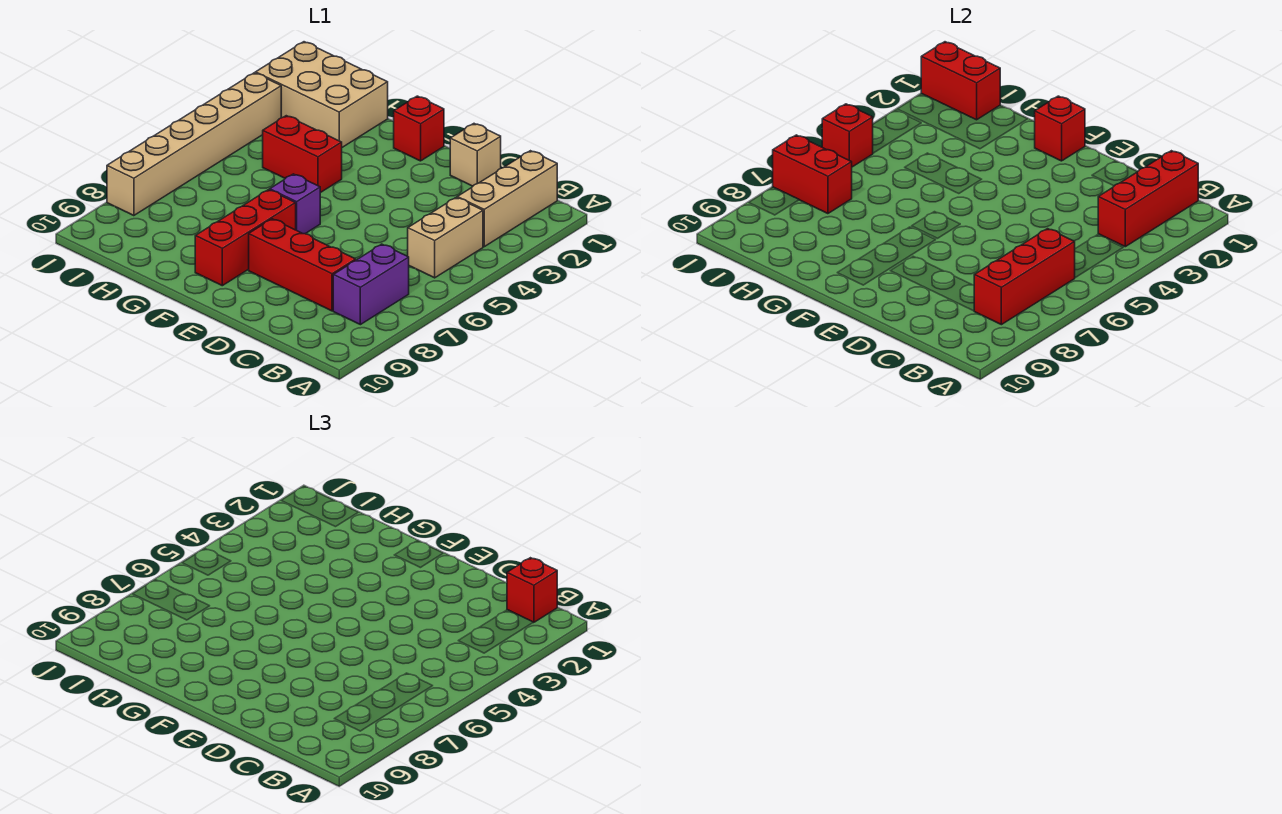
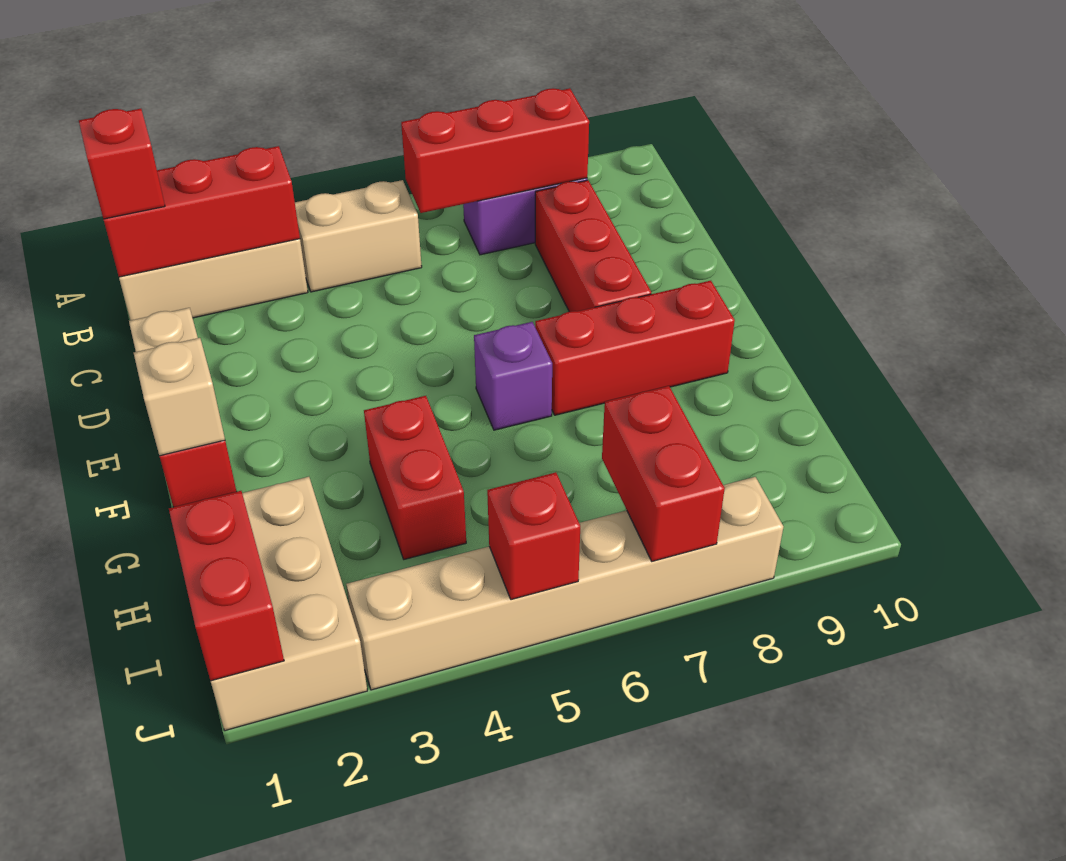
red 1x1 brick [1035,96,1085,161] -> tan 1x1 brick [134,338,225,456]

